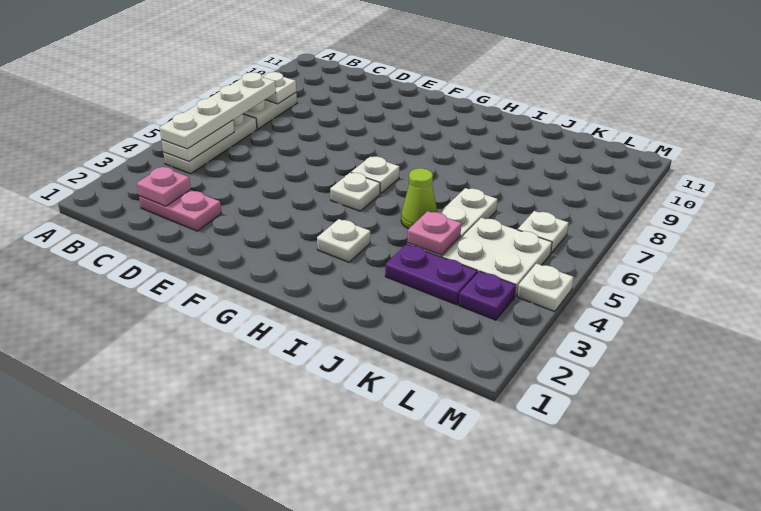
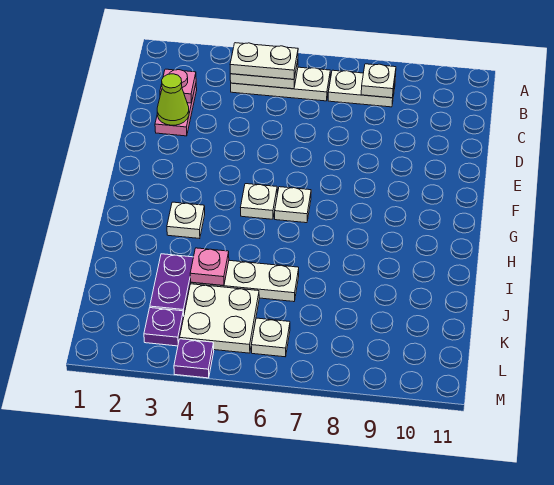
white 1x4 plate [160,72,276,149] -> white 1x2 plate [230,43,298,79]
lime 1x1 cone [401,168,438,229] -> lime 1x1 cone moved to [157,74,189,125]
white 1x1 plate [517,264,574,312] -> purple 1x1 plate [174,339,214,378]

